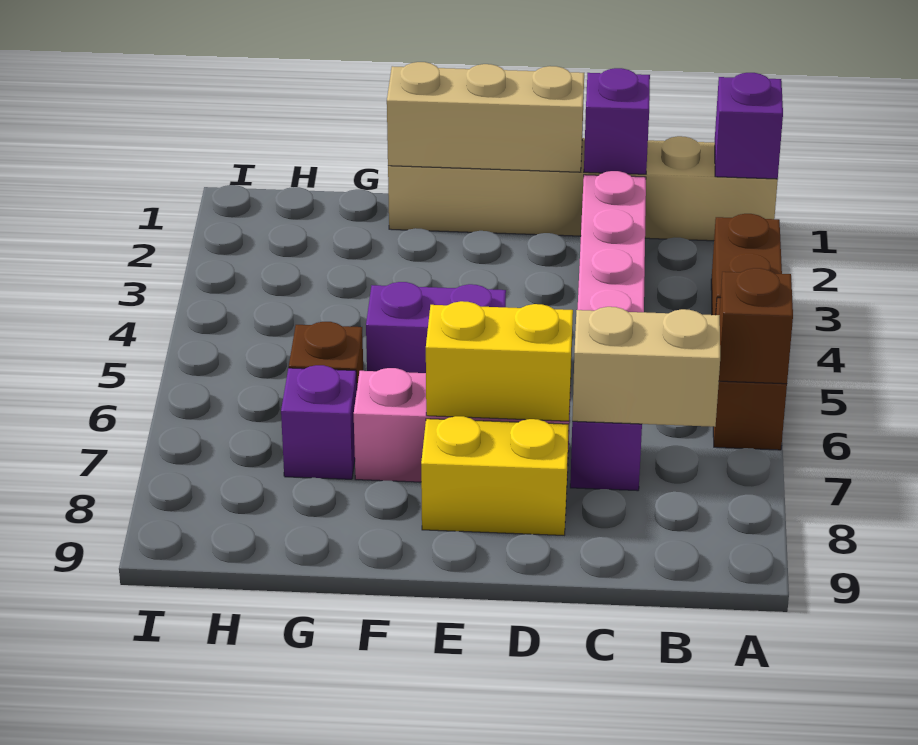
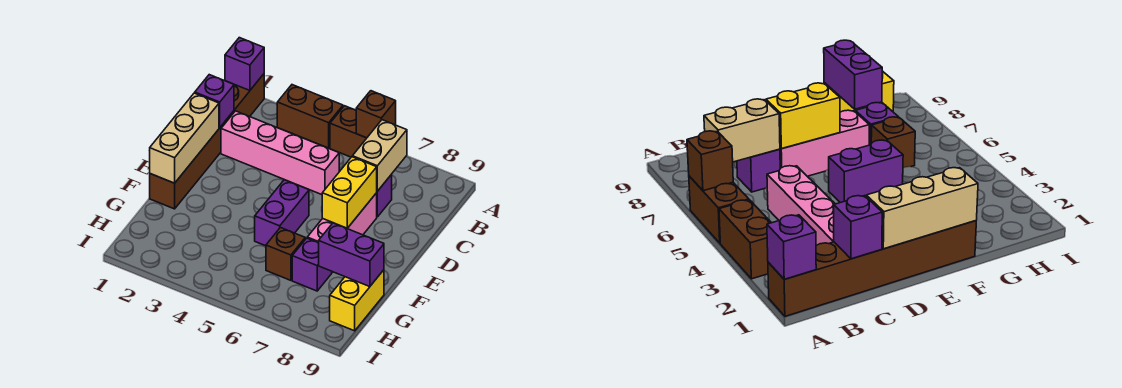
tan 1x6 brick [388,136,778,241] -> brown 1x6 brick [150,74,264,209]
yellow 1x2 brick [421,416,569,535] -> yellow 1x2 brick moved to [330,270,384,331]
none -> purple 1x2 brick [319,223,384,287]

